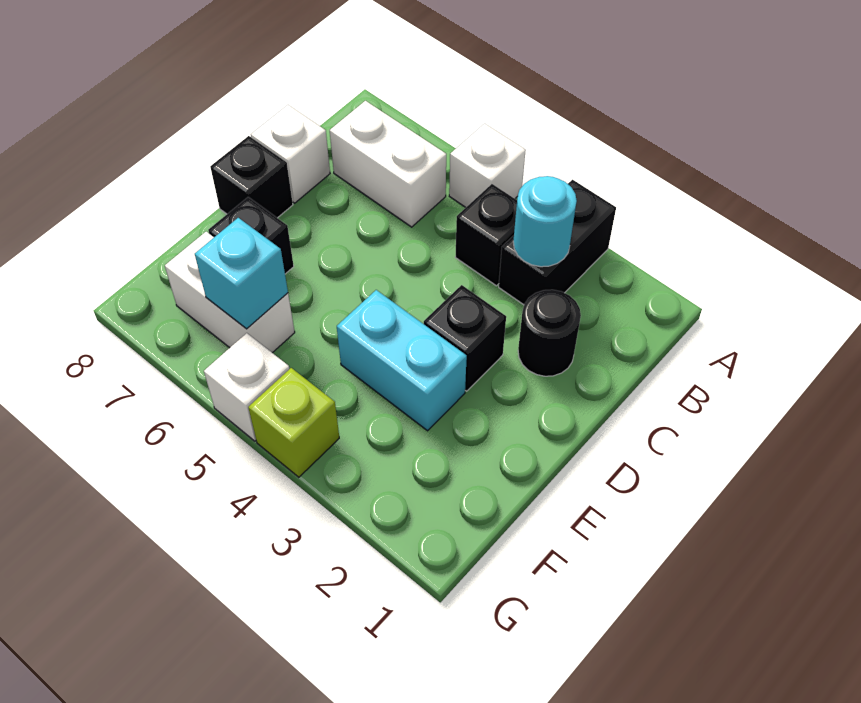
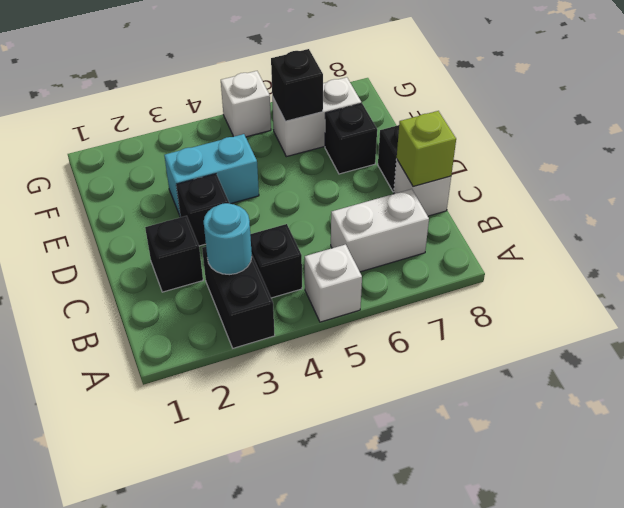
black 1x1 round brick [518,290,581,376] -> black 1x1 brick [145,216,203,292]
cyan 1x1 brick [195,218,288,329] -> black 1x1 brick [271,49,323,121]
lime 1x1 brick [248,368,339,477] -> lime 1x1 brick moved to [397,111,456,187]

